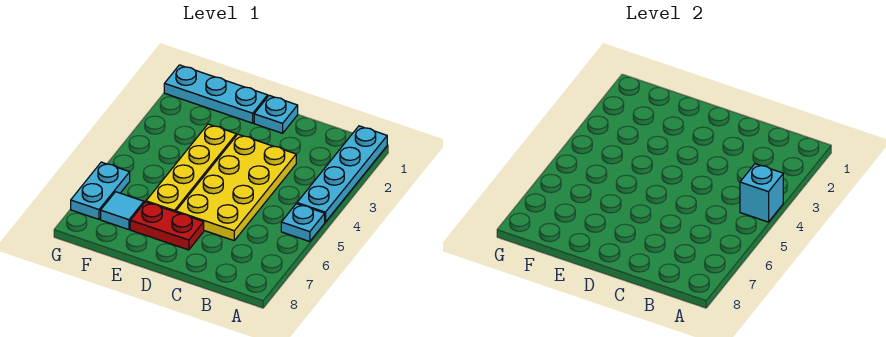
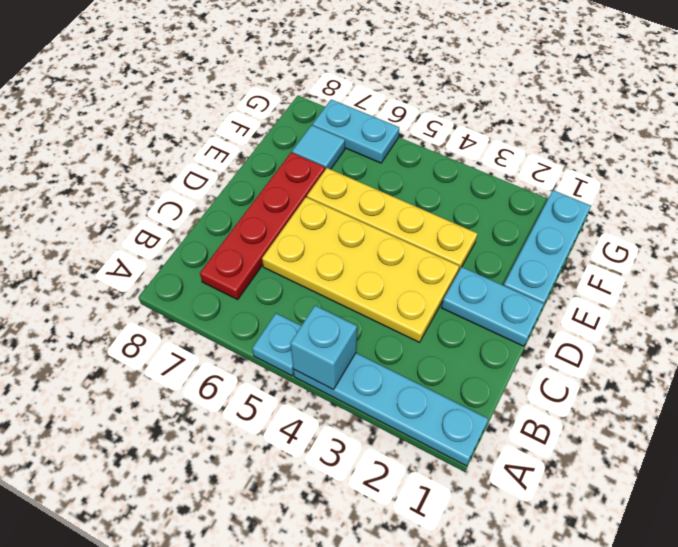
cyan 1x1 plate [254,95,298,133] -> cyan 1x2 plate [442,267,544,346]
red 1x2 plate [130,202,204,250] -> red 1x4 plate [200,152,325,299]

